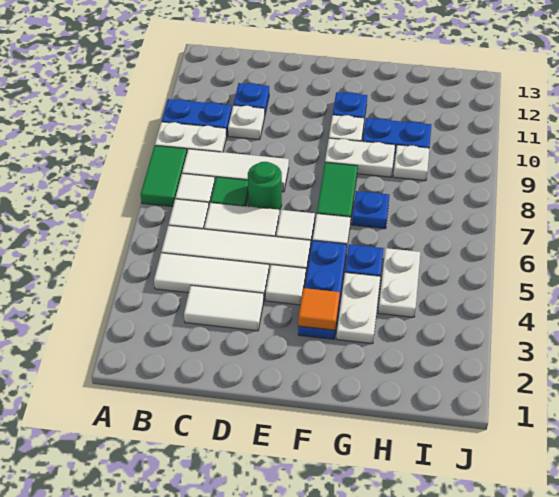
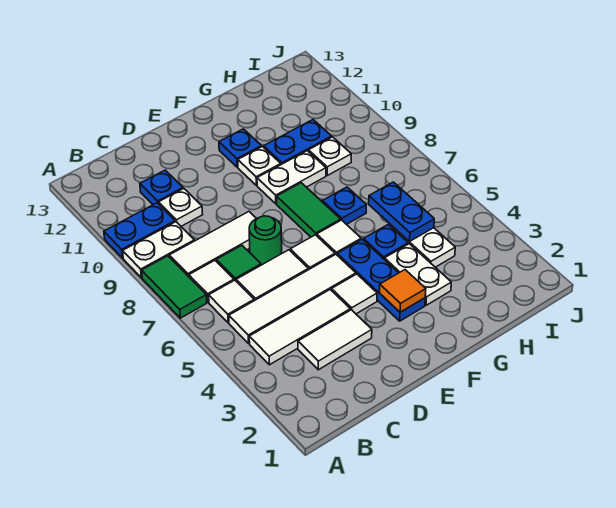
none -> blue 1x2 plate [369,182,434,242]

